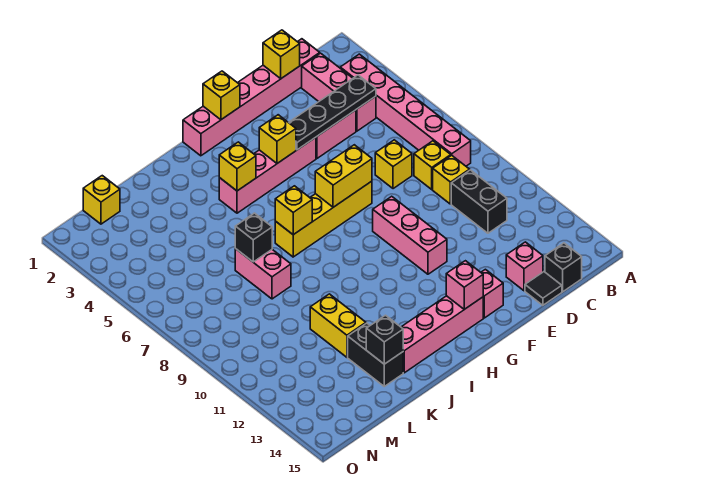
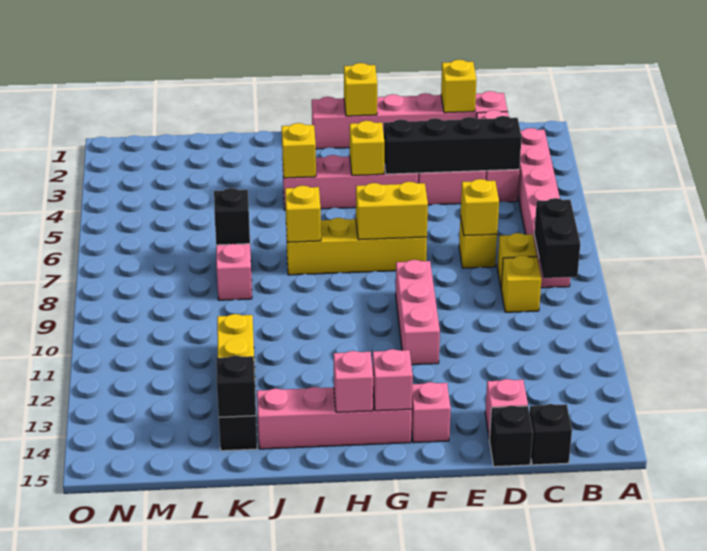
black 1x4 plate [288,75,376,150] -> black 1x4 brick [384,116,522,174]
black 1x2 brick [451,170,507,233] -> black 1x2 brick moved to [534,198,580,278]
black 1x1 tile [525,272,562,305] -> black 1x1 brick [489,406,533,467]
none -> pink 1x1 brick [334,351,373,412]
yellow 1x1 brick [83,176,120,224] -> yellow 1x1 brick moved to [460,179,499,236]

